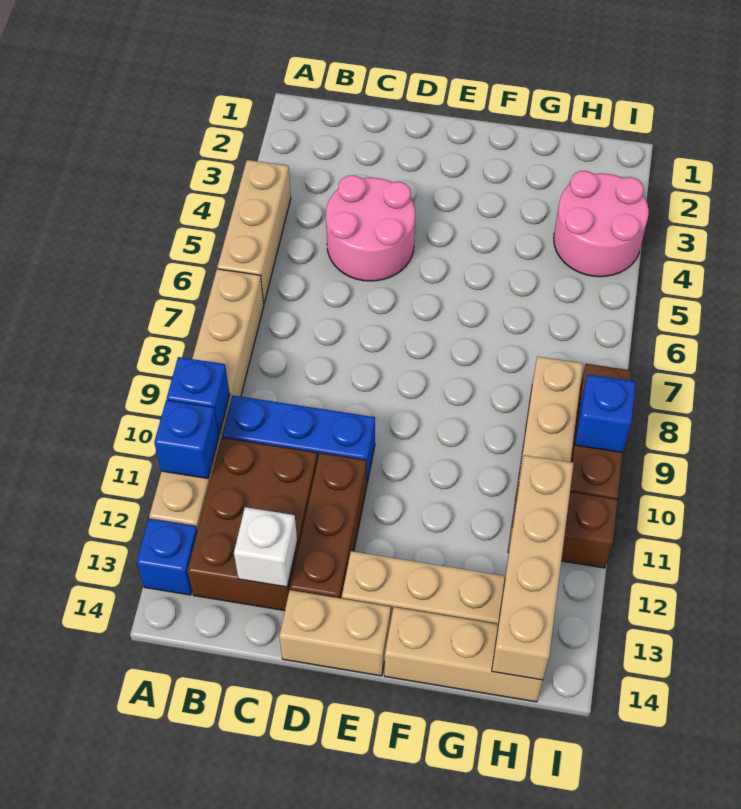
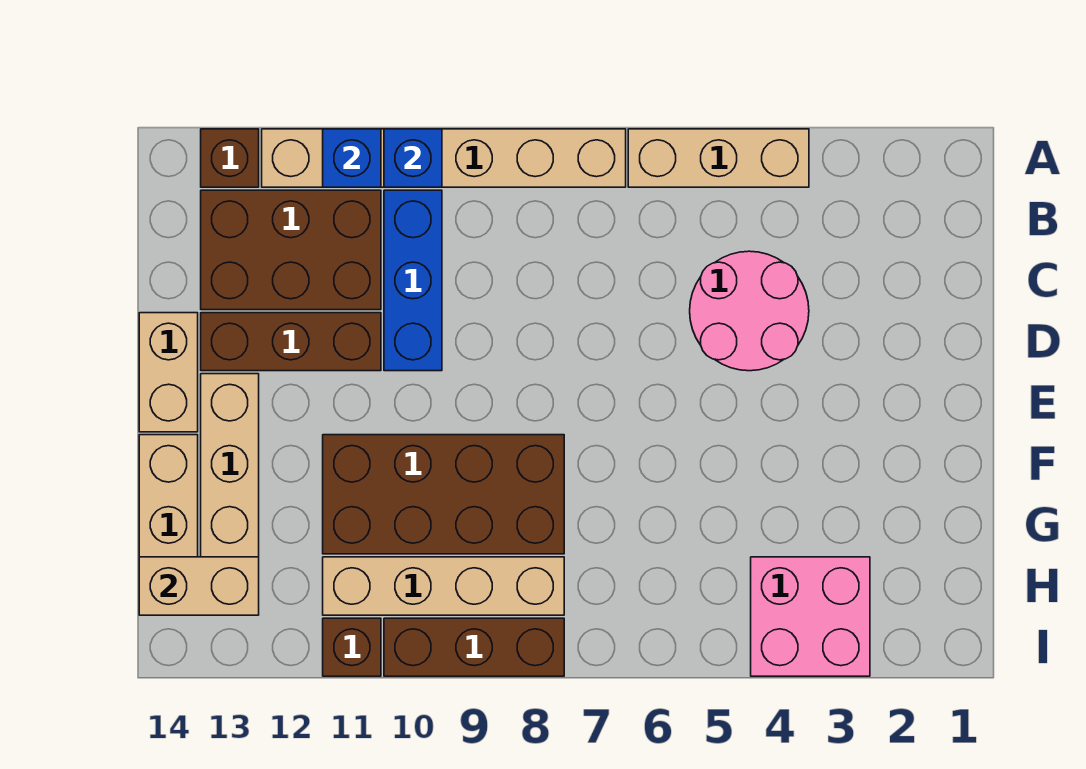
blue 1x1 brick [137,519,197,595] -> brown 1x1 brick [201,129,259,187]
white 1x1 brick [234,507,297,587] -> none
none -> brown 2x4 brick [323,435,564,554]
pink 2x2 round brick [554,171,649,277] -> pink 2x2 brick [751,557,870,676]
tan 1x4 brick [492,455,574,680] -> tan 1x2 brick [139,557,259,615]
blue 1x1 brick [575,375,636,453] -> none

